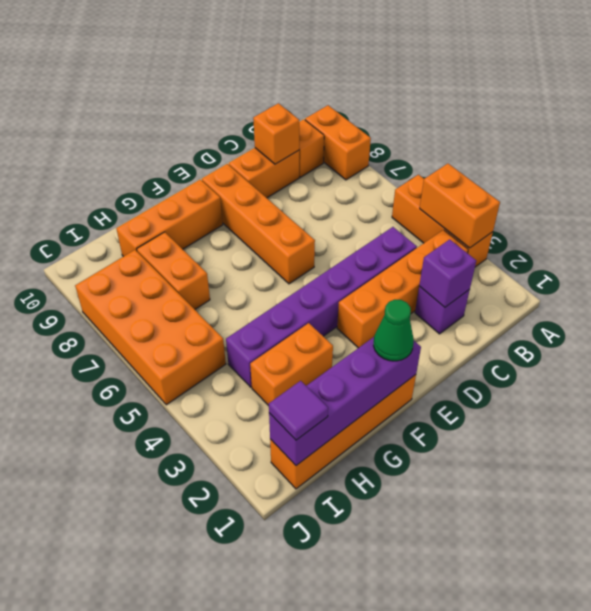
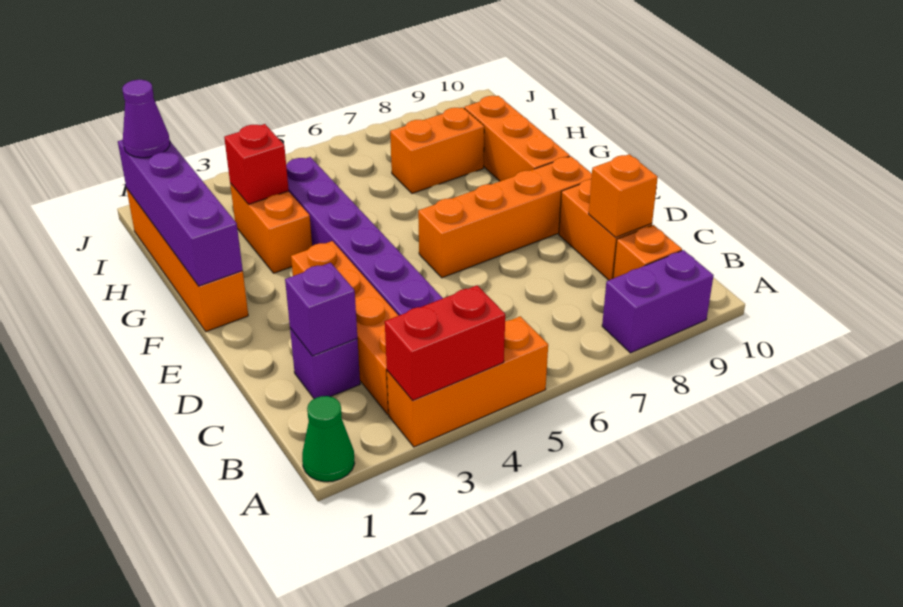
orange 1x2 brick [420,164,500,248] -> red 1x2 brick [385,285,505,401]
orange 1x2 brick [305,105,371,180] -> purple 1x2 brick [602,250,714,353]
green 1x1 cone [373,300,414,361] -> green 1x1 cone moved to [302,396,355,482]
none -> red 1x1 brick [224,124,289,204]
purple 1x1 tile [269,381,328,440] -> purple 1x1 cone [122,80,170,158]
orange 2x4 brick [75,250,226,405] -> none

